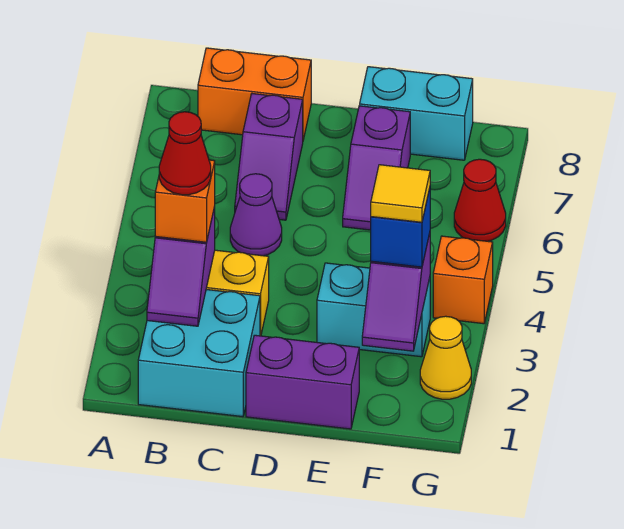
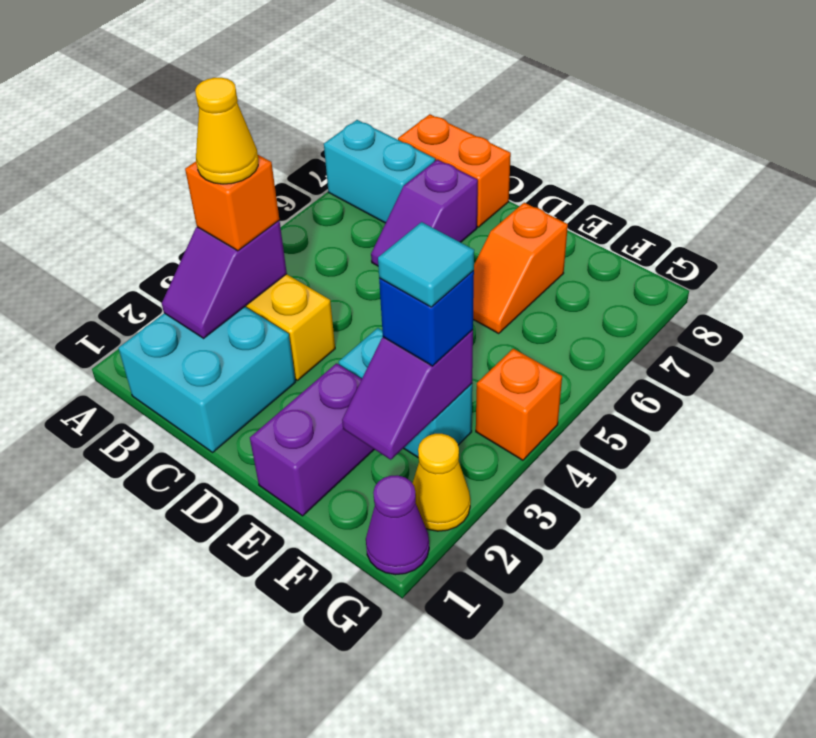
red 1x1 cone [159,112,211,195] -> yellow 1x1 cone [195,78,258,184]
purple 1x1 cone [230,174,282,256] -> purple 1x1 cone moved to [366,475,429,575]
purple 1x2 brick [246,335,359,429] -> purple 1x2 brick turned to [250,363,374,516]
purple 1x2 slope [343,106,410,230] -> orange 1x2 slope [473,203,568,333]
cyan 1x2 brick [360,67,473,160] -> cyan 1x2 brick moved to [324,120,435,223]
yellow 1x1 tile [371,165,430,222] -> cyan 1x1 tile [378,222,474,307]
red 1x1 cone [454,159,506,241] -> none

